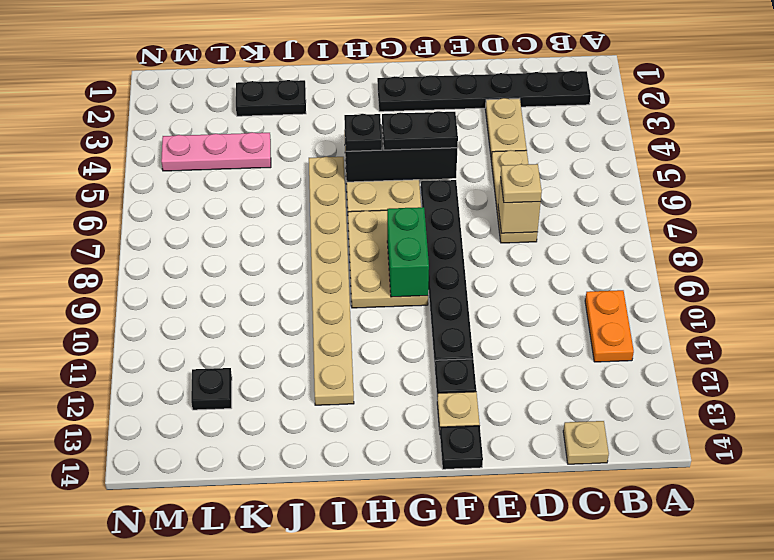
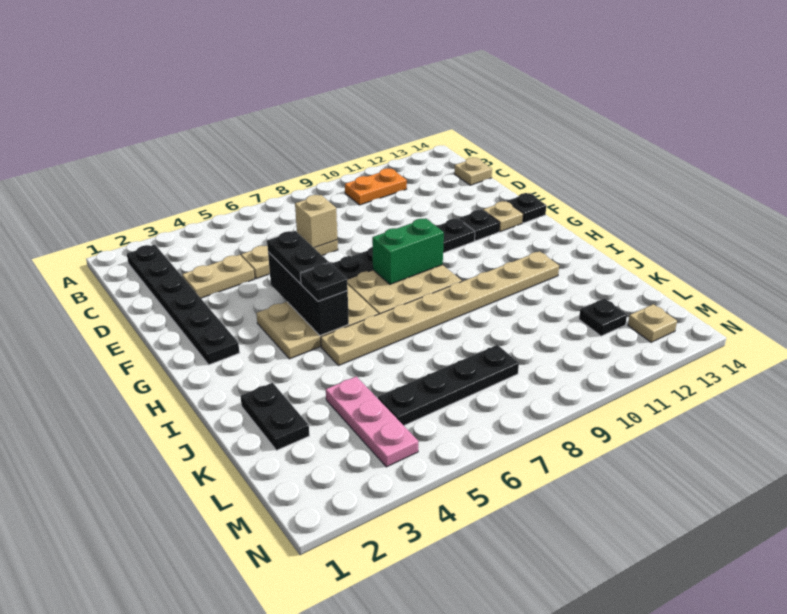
tan 1x1 plate [501,164,542,203] -> tan 1x1 plate moved to [628,304,677,342]
none -> black 1x4 plate [378,345,519,425]

